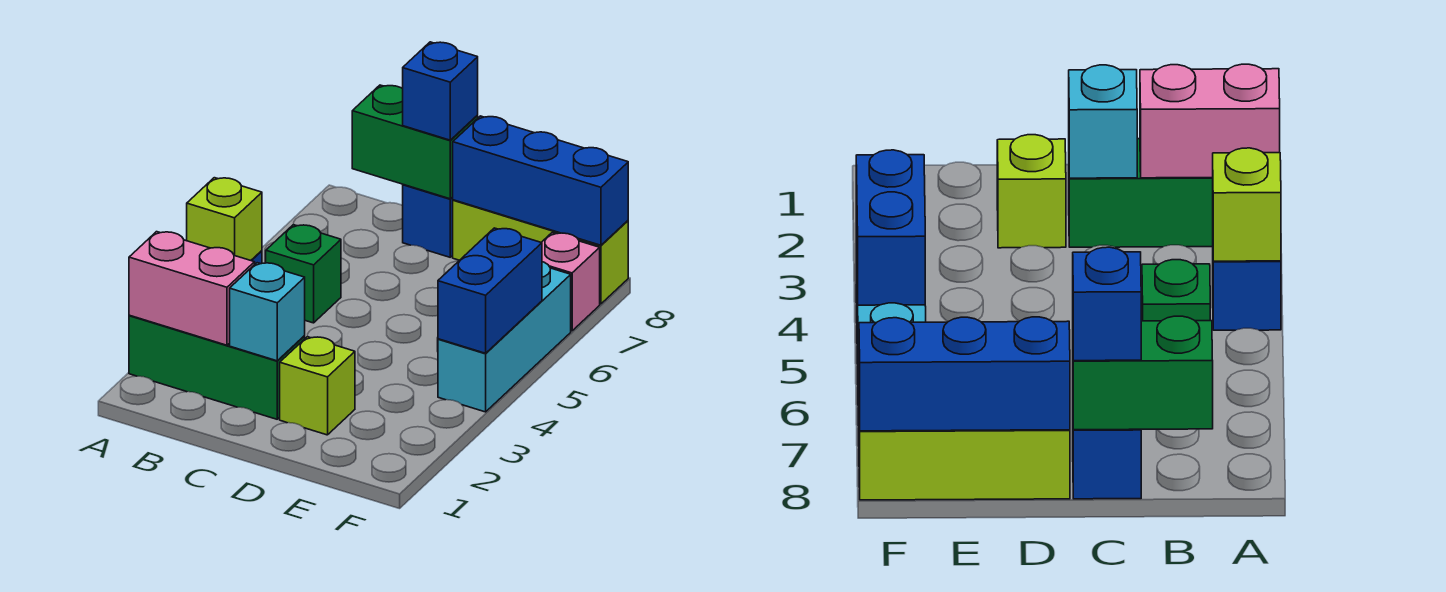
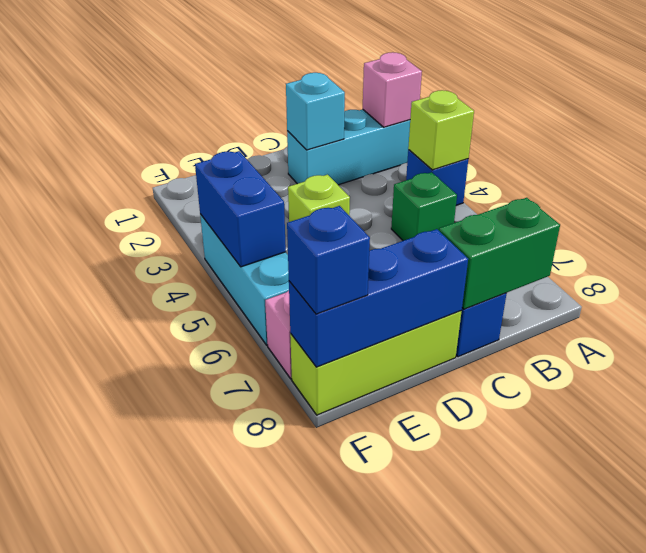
green 1x3 brick [129,315,305,419] -> cyan 1x3 brick [287,109,410,185]
pink 1x2 brick [129,232,255,345] -> pink 1x1 brick [363,52,422,127]
blue 1x1 brick [403,42,478,140] -> blue 1x1 brick moved to [287,206,370,314]
lime 1x1 brick [280,337,355,435] -> lime 1x1 brick moved to [288,175,350,222]

